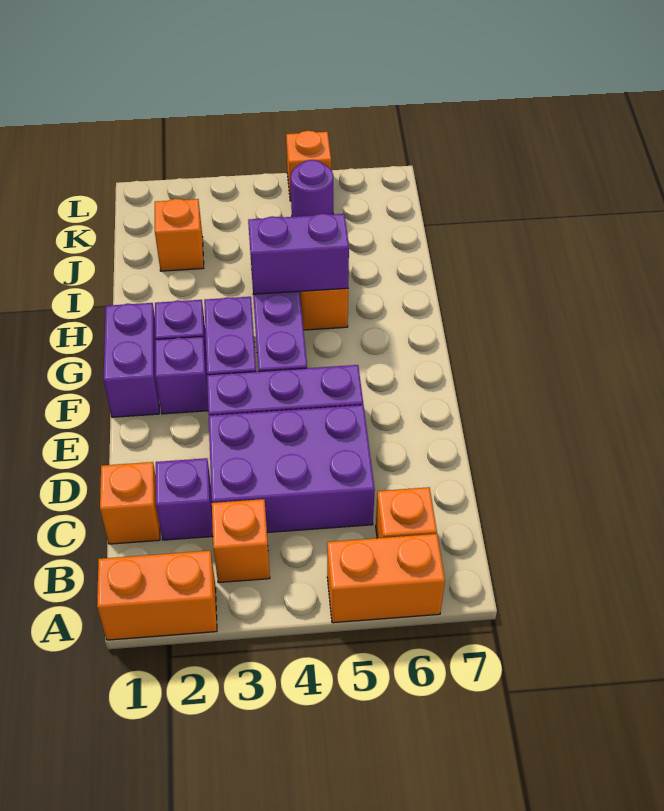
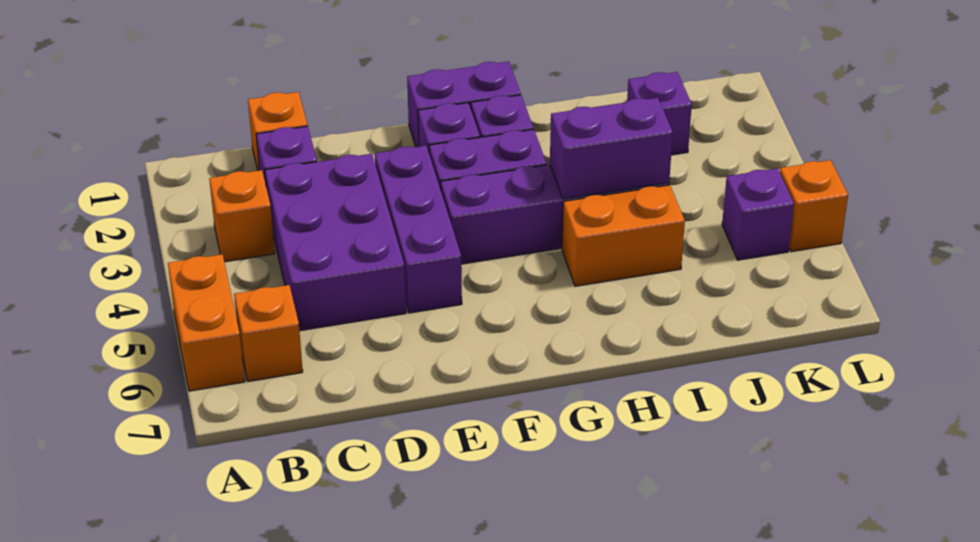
orange 1x2 brick [97,551,217,640] -> none
purple 1x2 brick [248,213,349,294] -> purple 1x2 brick turned to [550,98,673,199]
orange 1x1 brick [155,199,204,271] -> purple 1x1 brick [627,72,692,155]
purple 1x1 round brick [291,160,333,217] -> purple 1x1 brick [722,168,794,260]

